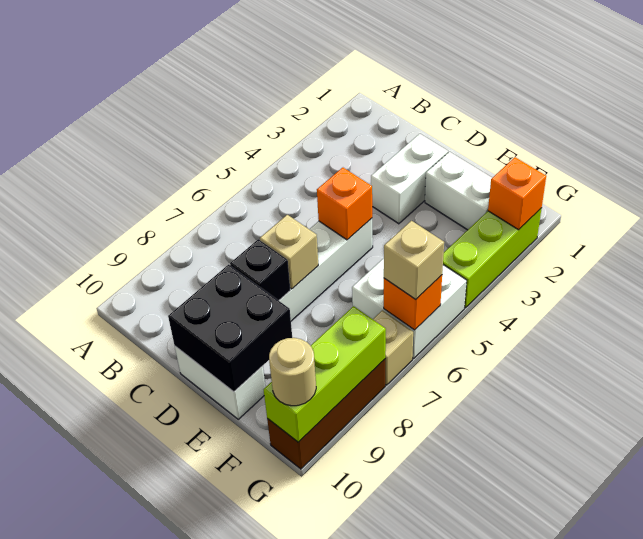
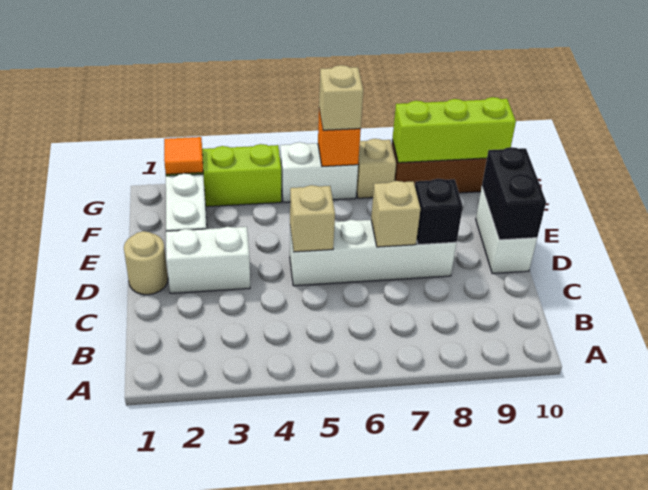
orange 1x1 brick [317,168,372,240] -> tan 1x1 brick [290,185,335,252]
black 2x2 brick [168,265,292,392] -> black 1x2 brick [482,147,546,240]
white 2x2 brick [352,258,467,359] -> white 1x2 brick [280,142,358,202]
orange 1x1 brick [488,157,546,230] -> orange 1x1 tile [164,137,203,174]
tan 1x1 round brick [269,338,316,406] -> tan 1x1 round brick moved to [124,231,168,295]

